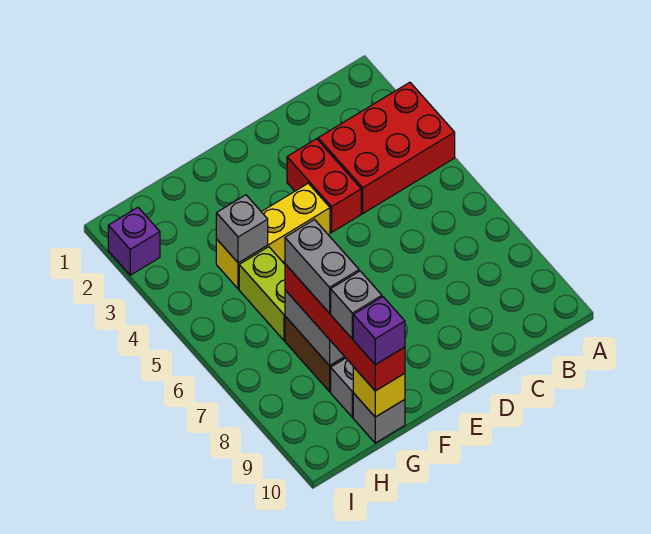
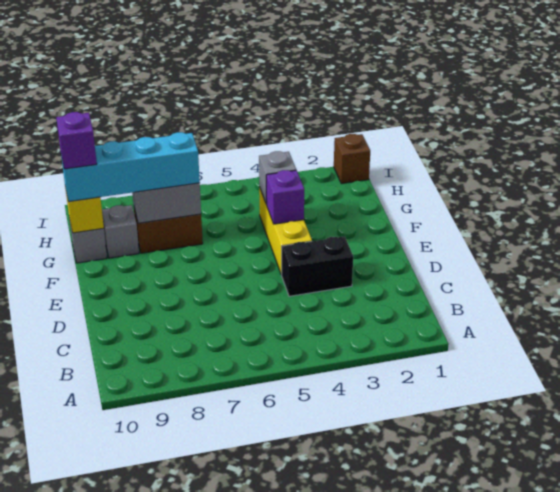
red 2x3 brick [318,82,455,213] -> none
red 1x2 brick [287,139,361,232] -> black 1x2 brick [282,236,353,296]
lime 1x2 brick [239,247,285,340] -> none
red 1x4 brick [285,264,405,391] -> cyan 1x4 brick [61,132,200,202]
grey 1x2 brick [285,220,359,313] -> none
grey 1x1 brick [331,271,382,339] -> none
none -> brown 1x1 brick [334,134,370,184]
purple 1x1 brick [108,208,160,275] -> purple 1x1 brick moved to [266,170,304,224]

